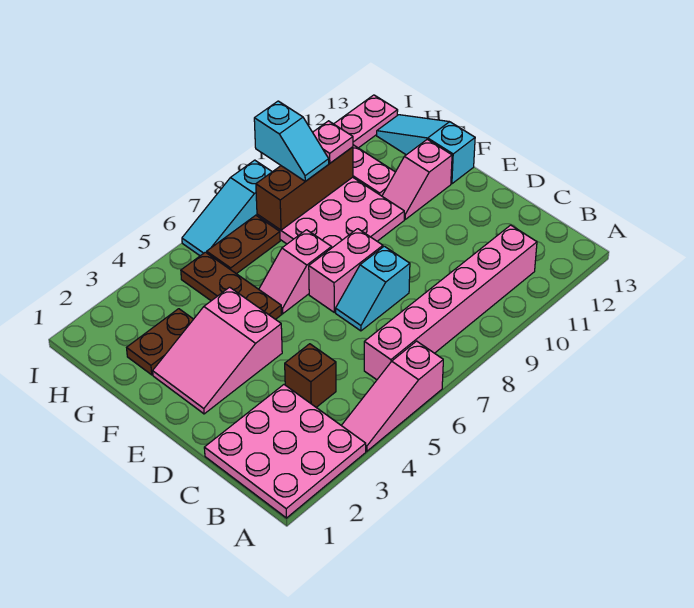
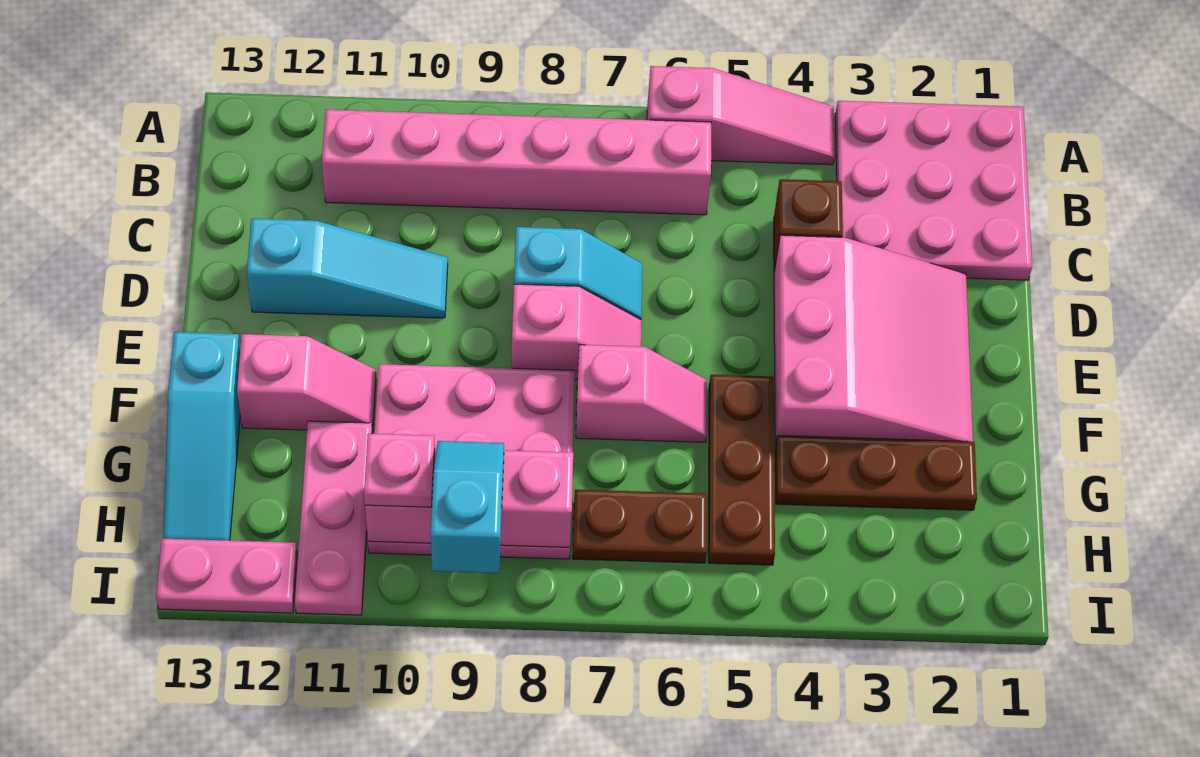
pink 2x3 slope [153,287,282,414] -> pink 3x3 slope [774,235,973,444]
pink 1x2 brick [309,229,383,312] -> pink 1x2 slope [512,284,641,380]
brown 1x2 plate [127,309,193,375] -> brown 1x3 plate [775,436,977,510]
brown 1x3 brick [256,147,353,230] -> pink 1x3 brick [365,448,573,547]
cyan 1x3 slope [182,160,272,256] -> cyan 1x3 slope moved to [247,219,448,318]

